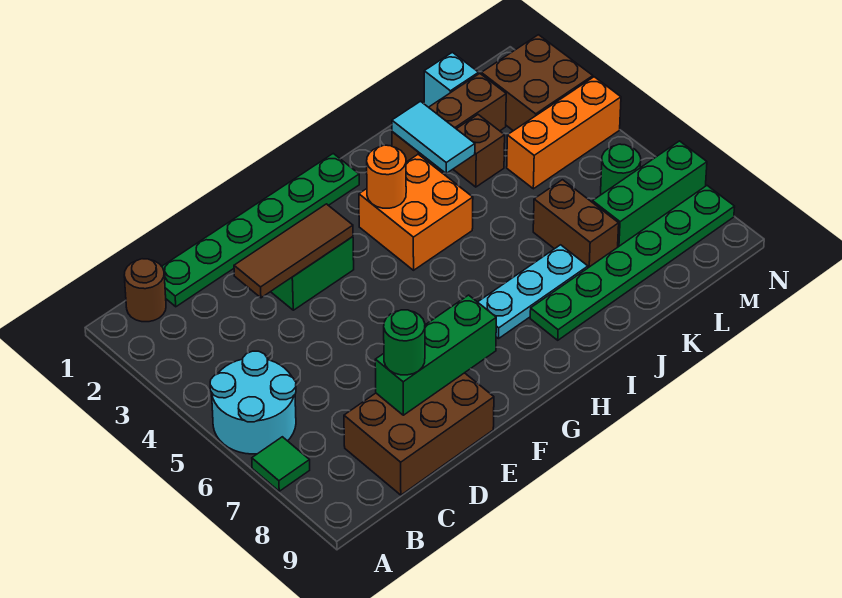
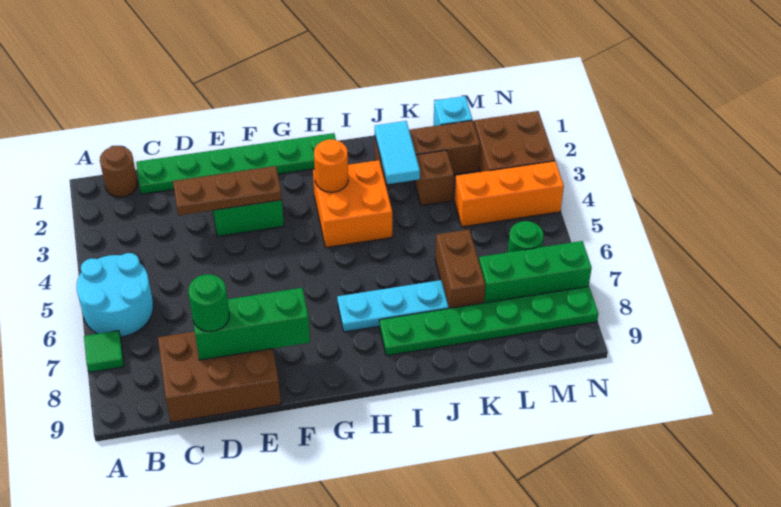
brown 1x3 tile [234,204,353,298] -> brown 1x3 plate [173,166,282,215]

